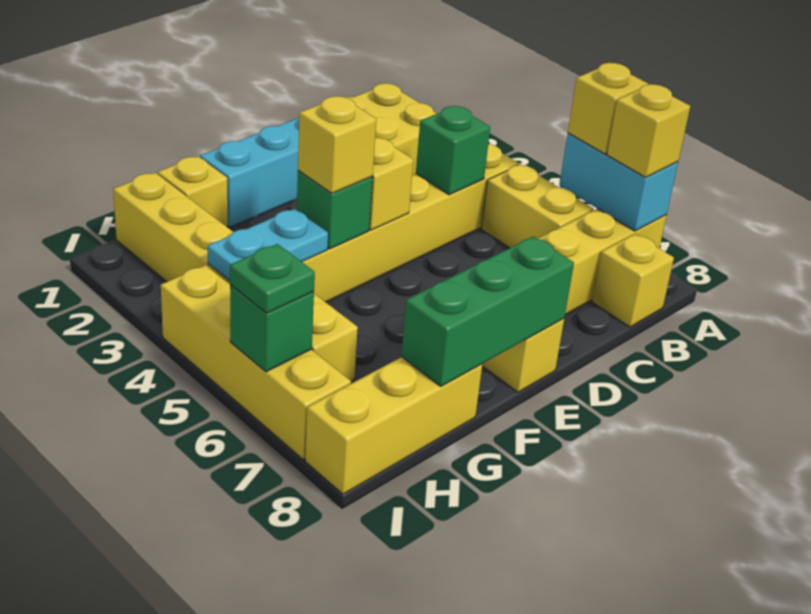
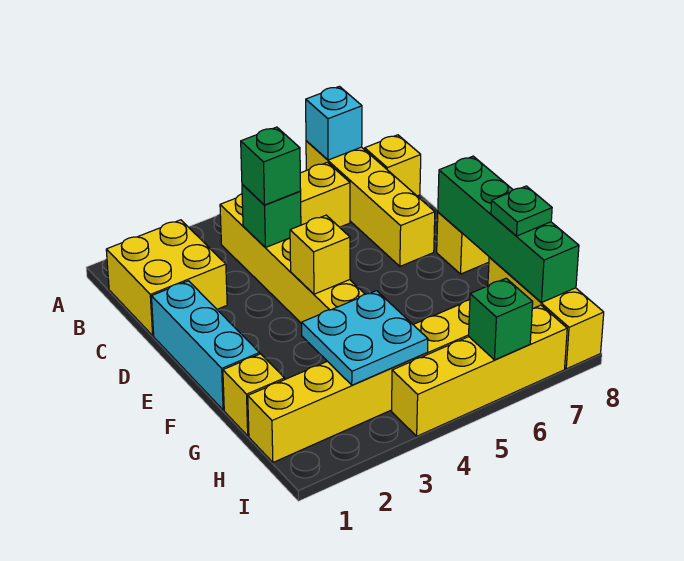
cyan 1x2 brick [559,133,678,231] -> cyan 1x1 brick [306,86,362,160]
yellow 1x1 brick [568,63,648,154] -> none
yellow 1x1 brick [607,84,690,177] -> none
green 1x3 brick [401,236,574,386] -> green 1x4 brick [438,156,579,303]
green 1x1 brick [297,170,373,249] -> green 1x1 brick moved to [241,127,301,205]
yellow 1x1 brick [298,96,376,193] -> none
cyan 1x2 plate [208,209,328,281] -> cyan 2x2 plate [302,291,428,385]
green 1x1 plate [230,244,315,313] -> green 1x1 plate moved to [491,186,552,236]

